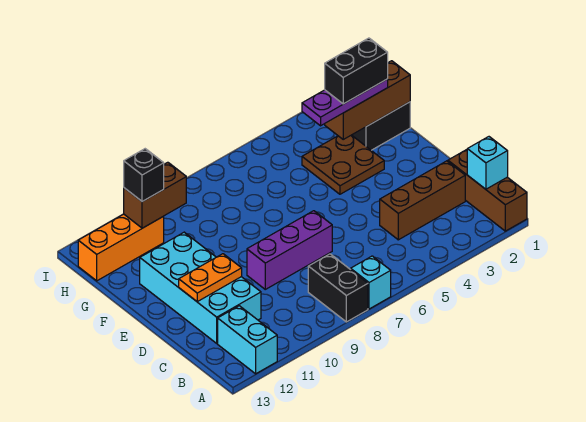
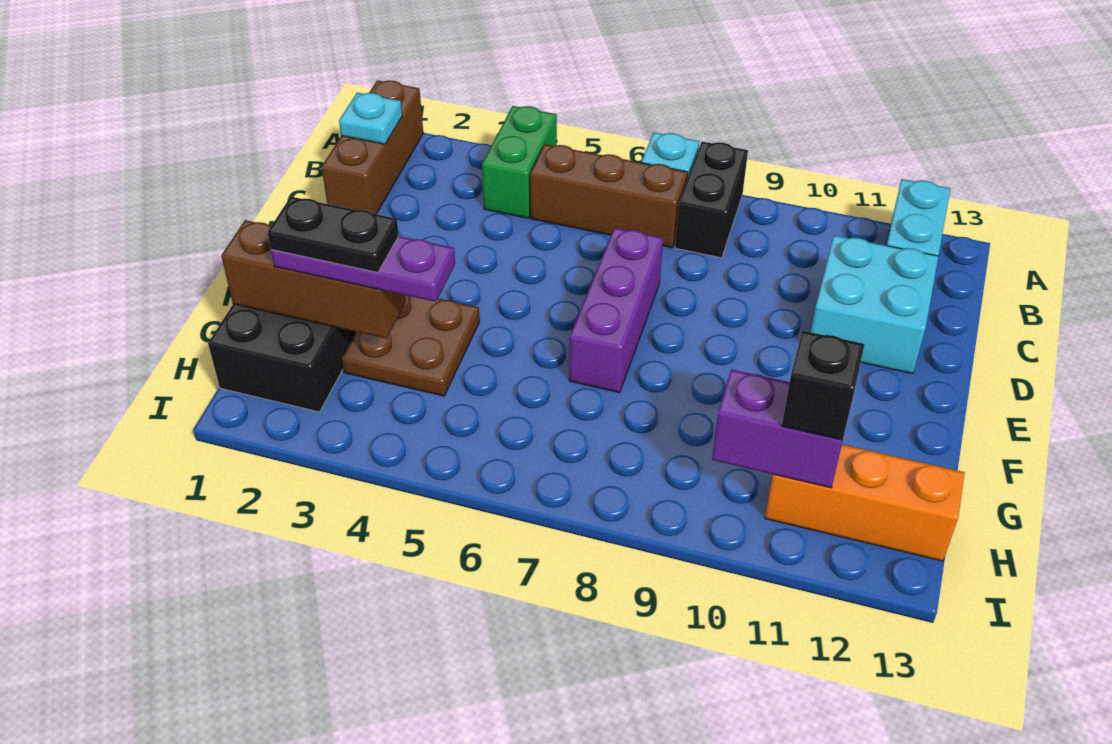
none -> green 1x2 brick [482,106,557,218]
cyan 1x1 brick [467,137,508,189] -> cyan 1x1 plate [339,93,402,144]
brown 1x3 brick [380,161,465,240] -> brown 1x3 brick moved to [530,144,688,248]
cyan 2x4 brick [140,232,261,343] -> cyan 2x2 brick [811,235,938,374]
purple 1x3 brick [247,211,332,289] -> purple 1x3 brick turned to [569,228,663,393]
orange 1x2 plate [179,254,242,302] -> none
black 1x2 brick [325,38,388,104] -> black 1x2 plate [267,197,399,272]
brown 1x2 brick [124,162,186,228] -> purple 1x2 brick [712,369,843,488]

